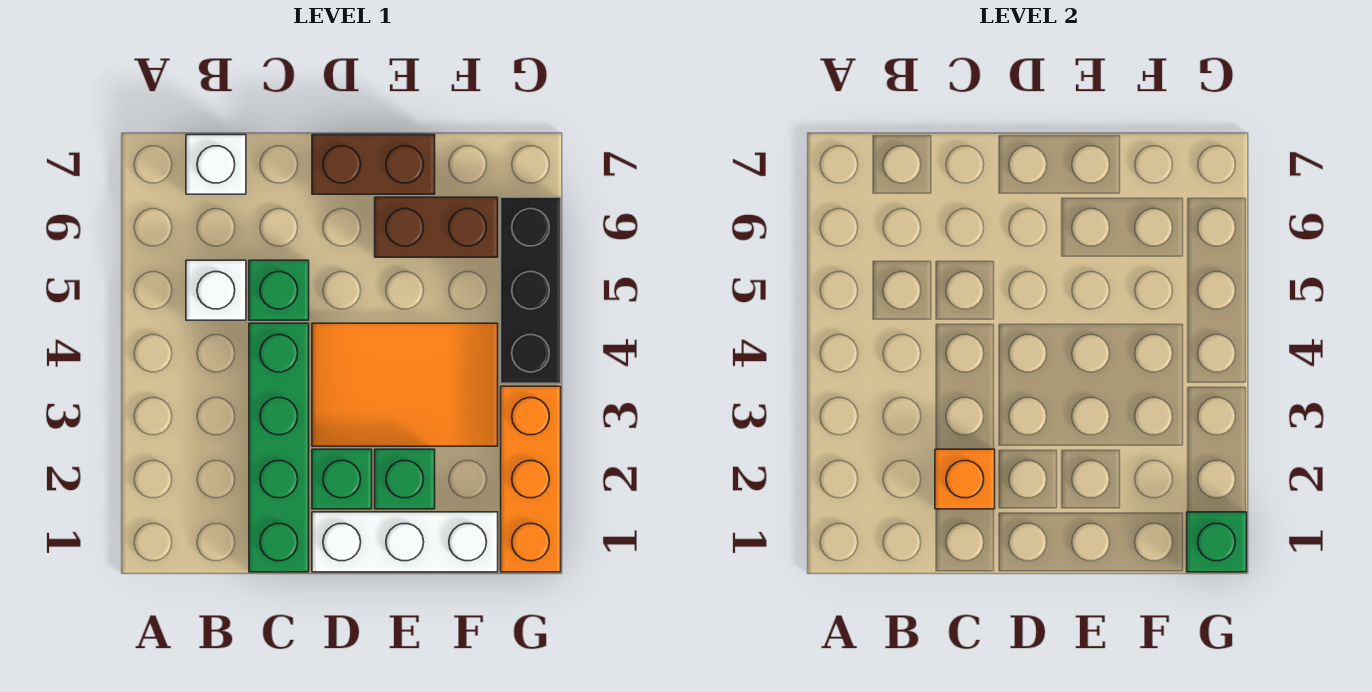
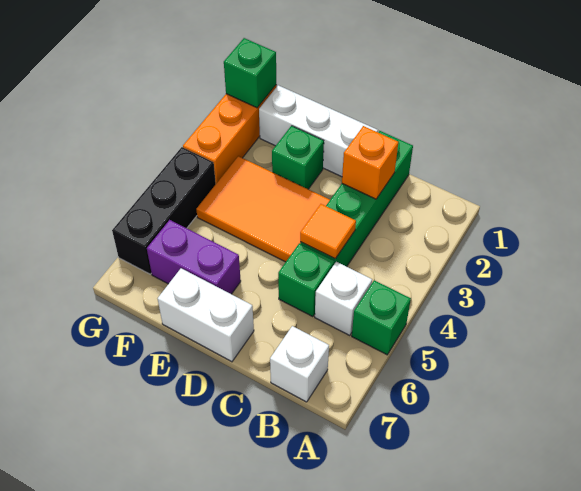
none -> orange 1x1 tile [300,204,356,259]
green 1x1 brick [312,449,372,509] -> green 1x1 brick moved to [352,280,411,355]
brown 1x2 brick [312,135,435,194] -> white 1x2 brick [158,268,254,362]
brown 1x2 brick [375,197,498,257] -> purple 1x2 brick [147,220,241,294]

